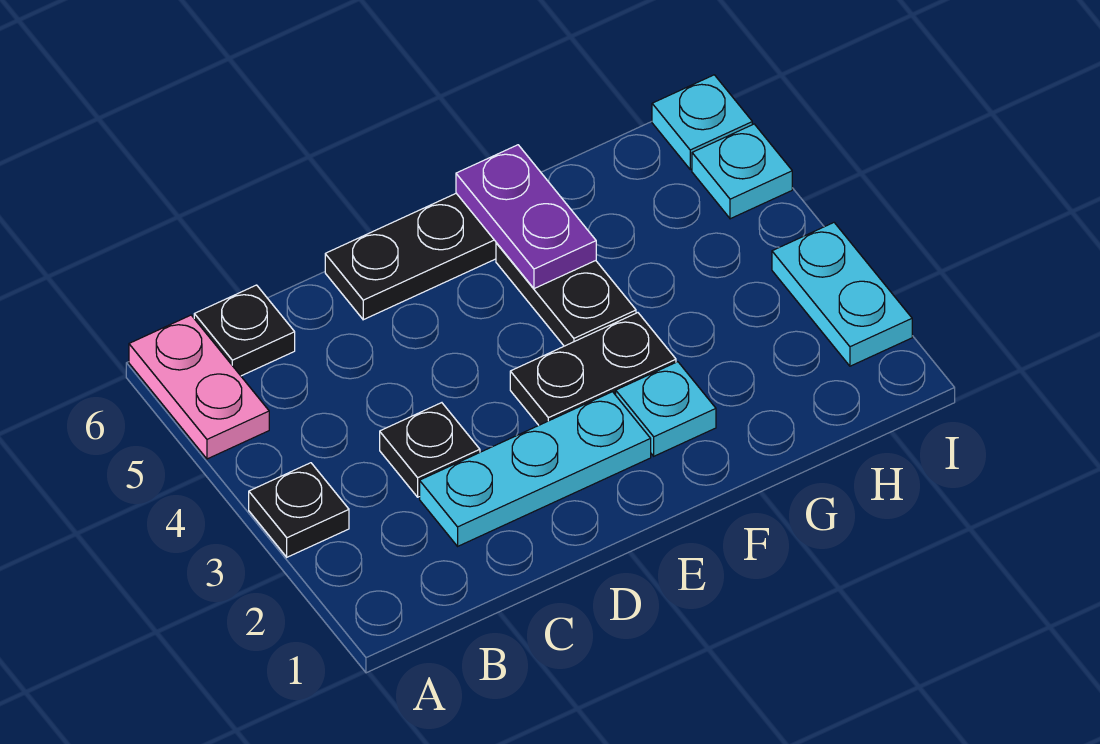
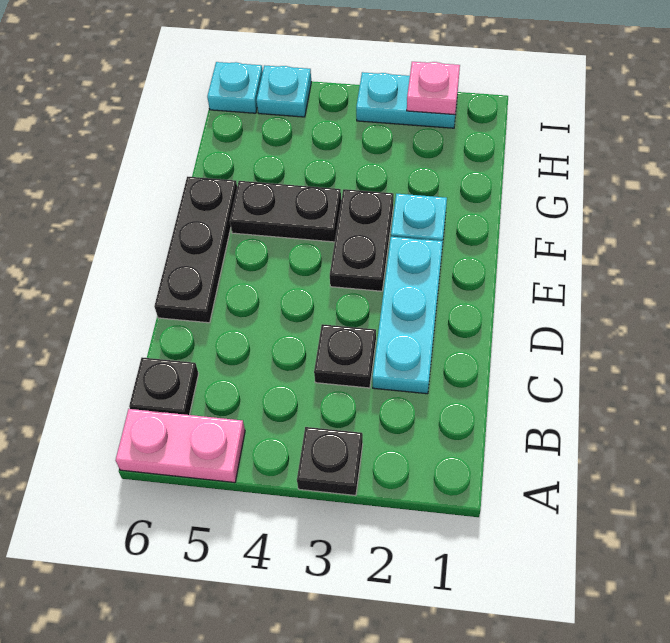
purple 1x2 plate [456,145,596,289] -> none
none -> pink 1x1 plate [407,62,460,115]

